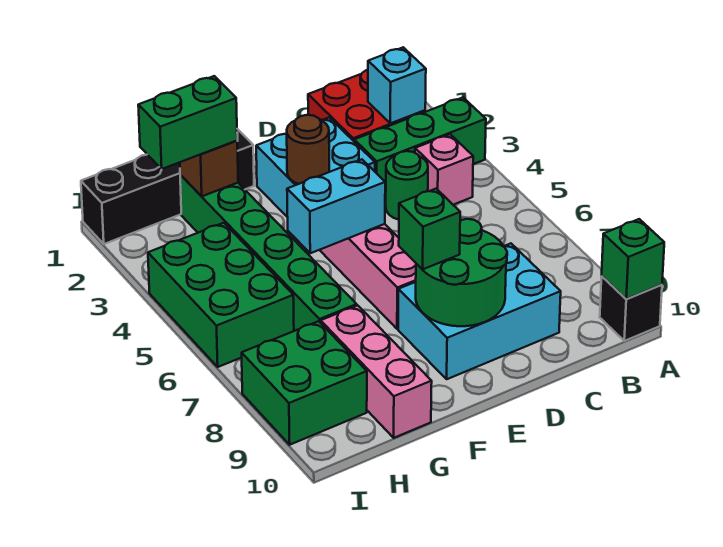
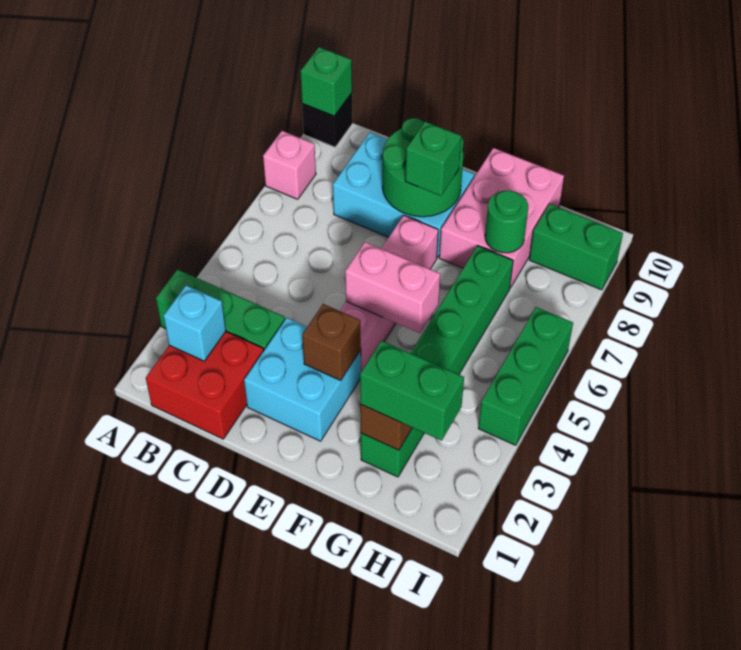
pink 1x1 brick [415,134,473,205] -> pink 1x1 brick moved to [263,131,316,199]
green 1x1 round brick [386,151,428,220] -> green 1x1 round brick moved to [485,191,528,253]
brown 1x1 round brick [287,115,329,184] -> brown 1x1 brick [302,304,361,380]
cyan 1x2 brick [287,160,385,253] -> pink 1x2 brick [345,242,440,333]
black 1x4 brick [81,129,254,244] -> none
pink 1x3 brick [321,305,432,438] -> pink 2x3 brick [439,148,564,288]
green 2x3 brick [148,223,294,367] -> green 1x3 brick [478,307,573,445]
green 2x2 brick [242,321,367,445] -> green 1x2 brick [529,204,623,290]

